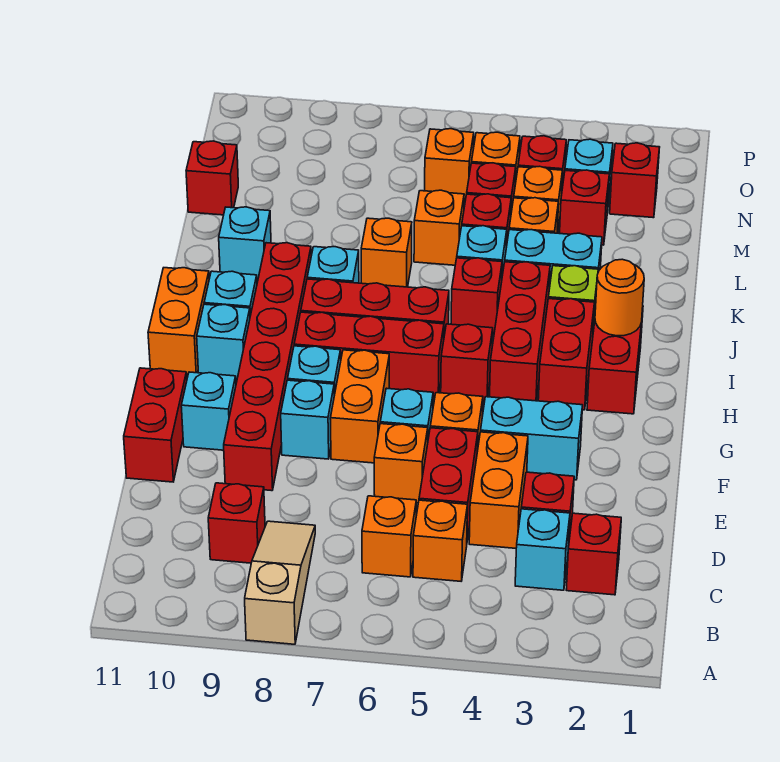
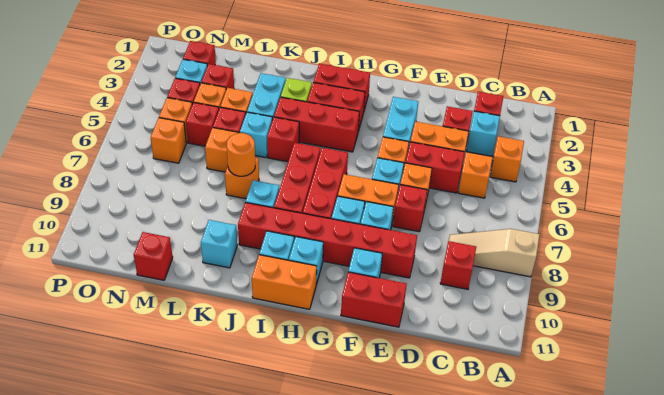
orange 1x1 brick [362,496,416,577] -> orange 1x1 brick moved to [490,136,524,182]
red 1x1 brick [441,324,493,402] -> red 1x1 brick moved to [393,185,427,232]
orange 1x1 round brick [595,259,644,336] -> orange 1x1 round brick moved to [227,133,255,176]

